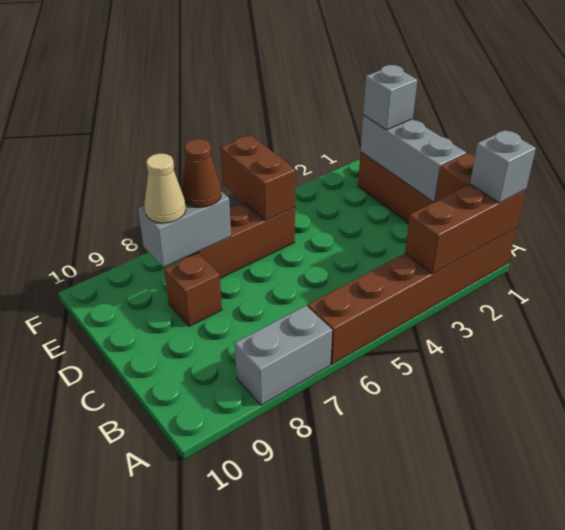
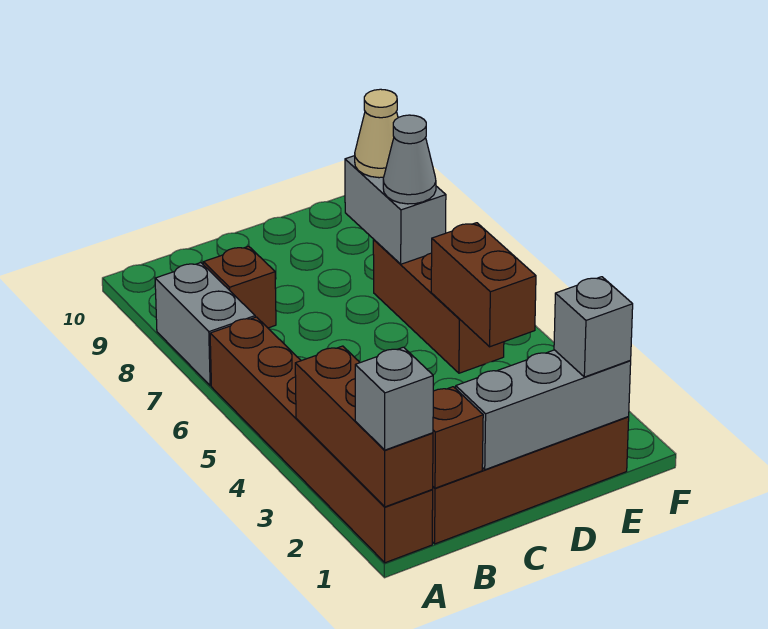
brown 1x1 brick [164,254,222,326] -> brown 1x1 brick moved to [203,246,276,328]
brown 1x2 brick [221,136,295,221] -> brown 1x2 brick turned to [431,223,536,347]
brown 1x1 cone [181,139,221,207] -> grey 1x1 cone [383,115,436,204]

